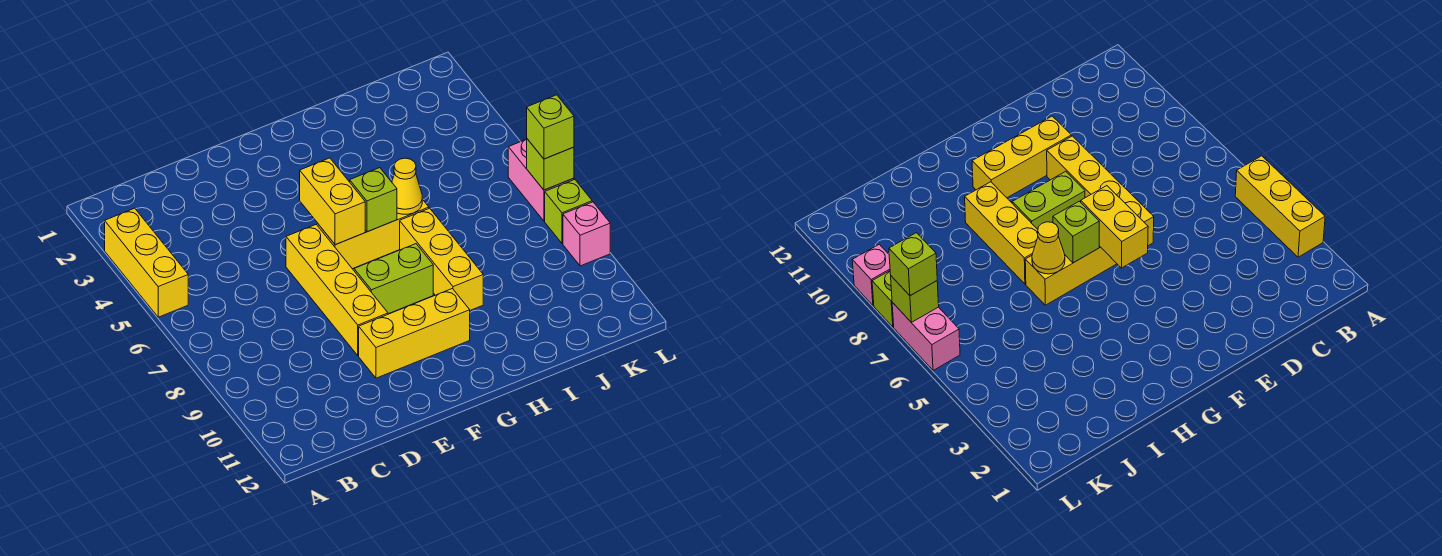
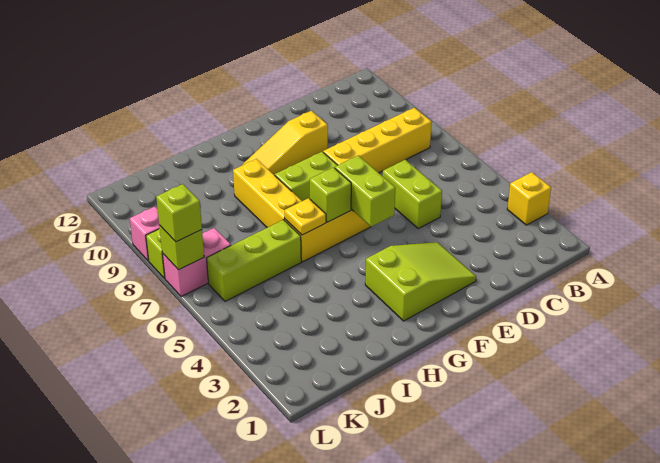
yellow 1x3 brick [105,208,188,317] -> yellow 1x1 brick [507,172,551,225]
none -> lime 1x2 brick [383,160,442,229]
none -> lime 2x3 slope [365,242,476,321]
yellow 1x4 brick [286,225,388,356] -> yellow 1x4 brick turned to [323,108,432,173]
yellow 1x3 brick [359,289,470,378] -> yellow 1x3 slope [243,111,328,175]
yellow 1x2 brick [300,158,365,245] -> lime 1x2 brick [335,155,395,227]
yellow 1x1 cone [392,158,422,214] -> yellow 1x1 plate [285,198,326,235]
none -> lime 1x3 brick [207,220,301,301]
pink 1x2 brick [508,139,574,221] -> pink 1x2 brick turned to [162,228,231,297]

